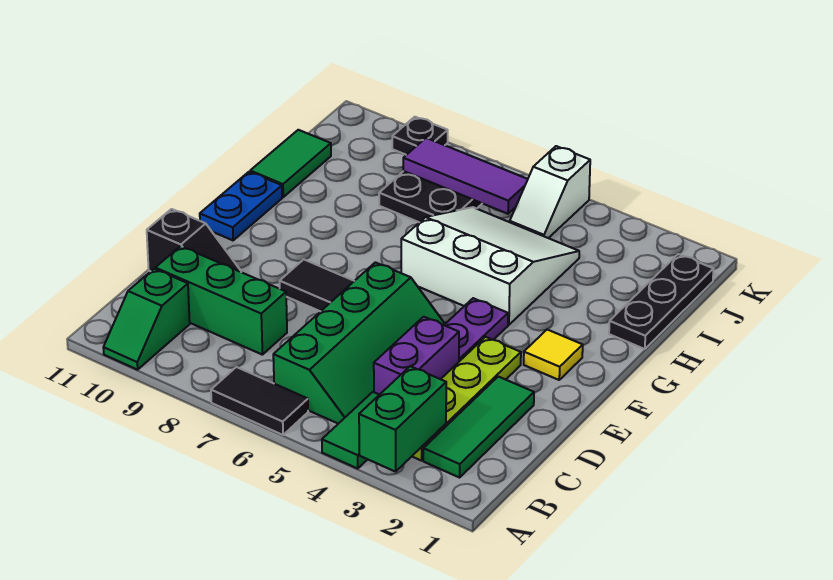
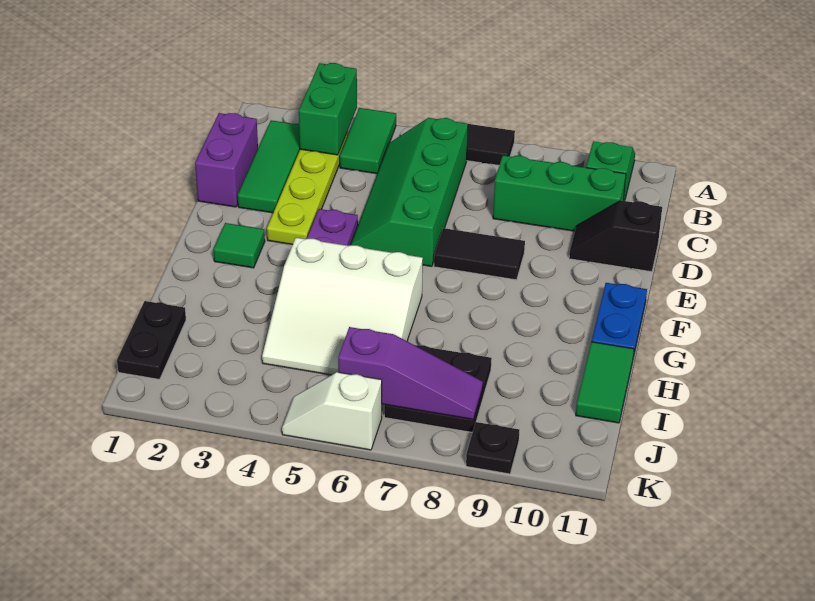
purple 1x2 brick [374,317,459,395] -> purple 1x2 brick moved to [195,113,258,207]
yellow 1x1 tile [524,330,583,380] -> green 1x1 tile [213,223,265,268]
black 1x3 plate [609,254,714,349] -> black 1x2 plate [117,301,186,379]
white 1x2 slope [510,146,590,238] -> white 1x2 slope turned to [282,372,382,450]
purple 1x3 tile [403,138,528,214] -> purple 1x3 slope [338,327,483,419]

